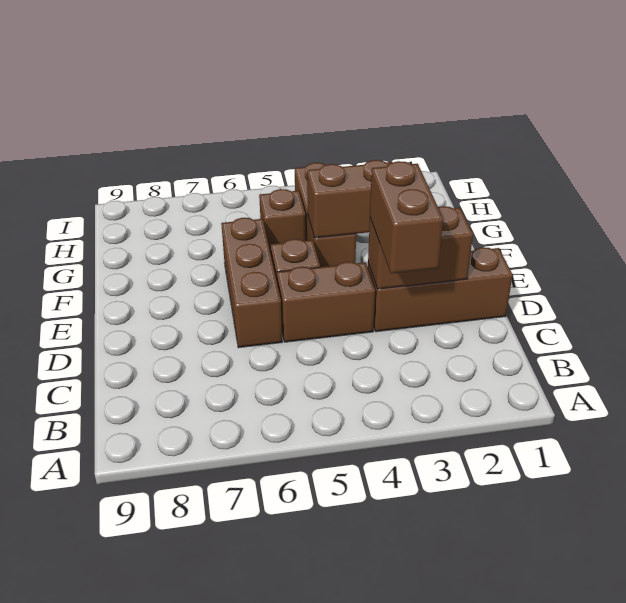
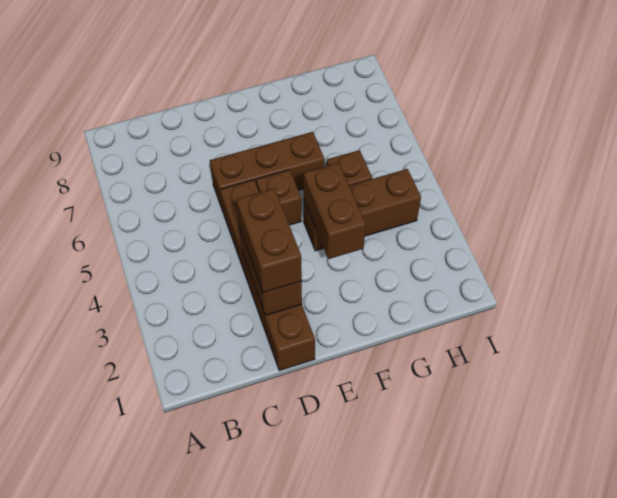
brown 1x2 brick [370,161,443,273] -> brown 1x2 brick turned to [236,188,302,293]

